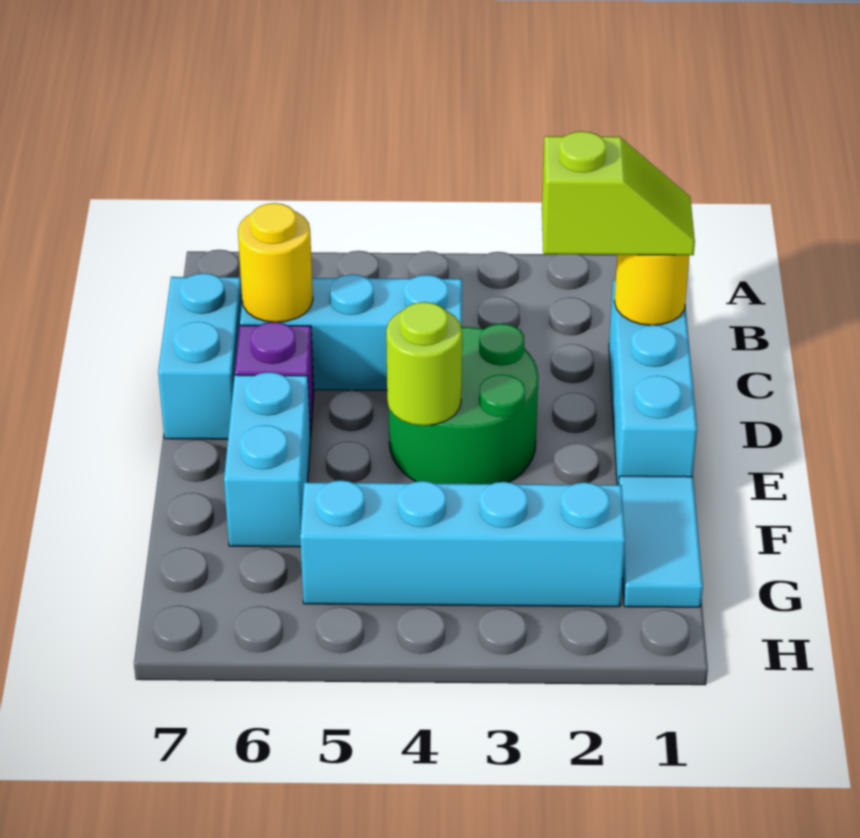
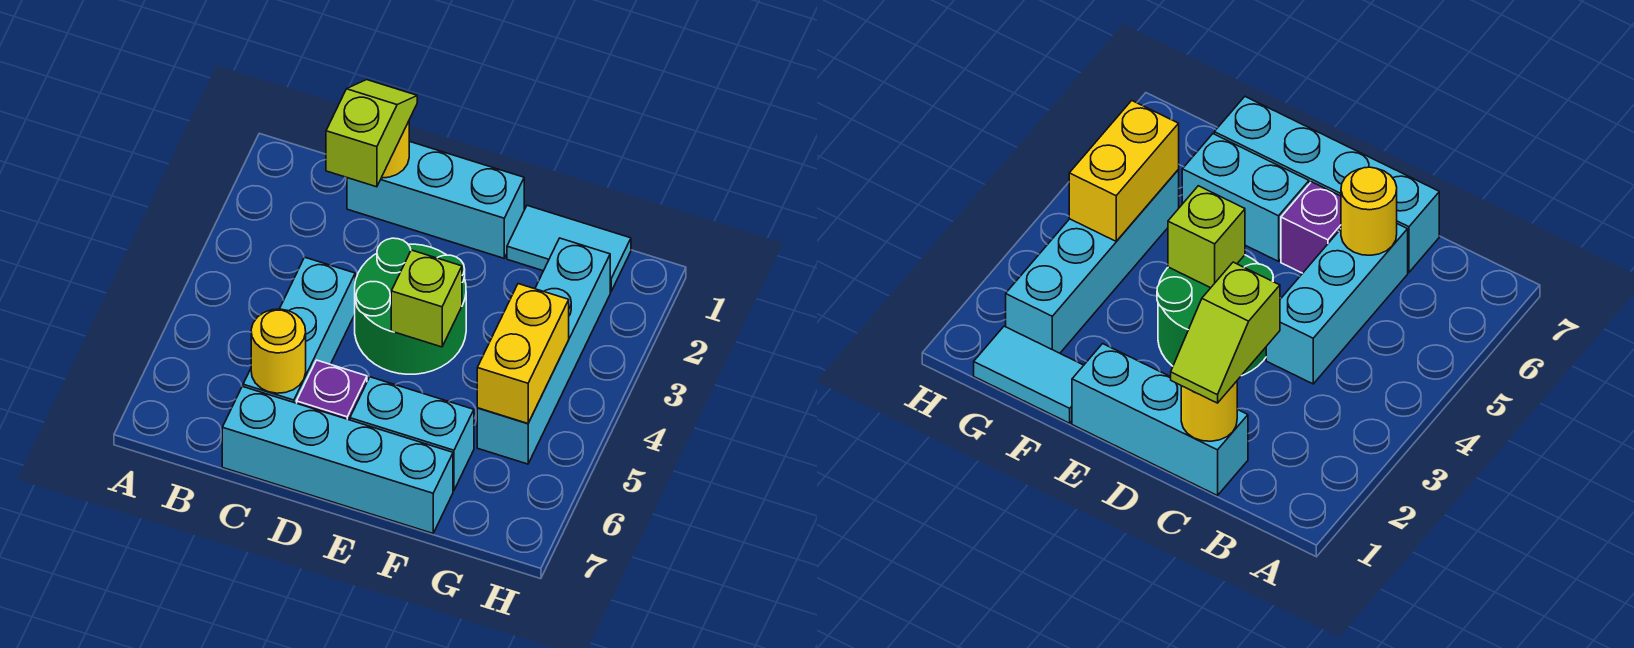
cyan 1x2 brick [158,273,242,439] -> cyan 1x4 brick [222,386,453,533]
lime 1x1 round brick [386,302,462,426] -> lime 1x1 brick [391,250,462,347]
none -> yellow 1x2 brick [477,284,569,423]

